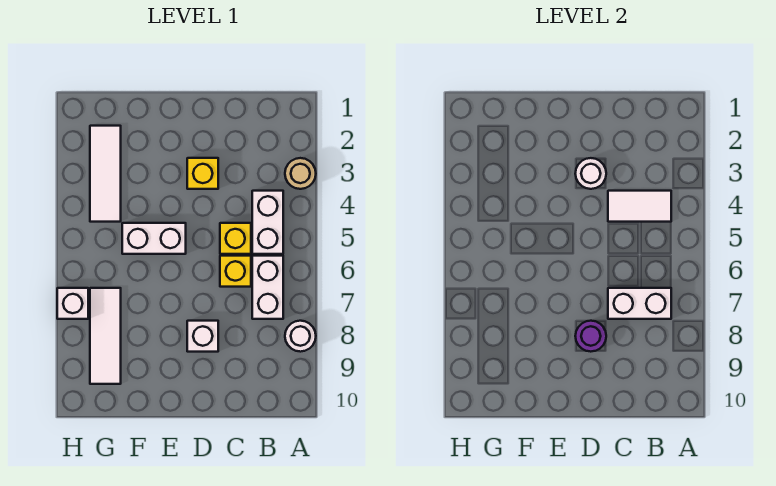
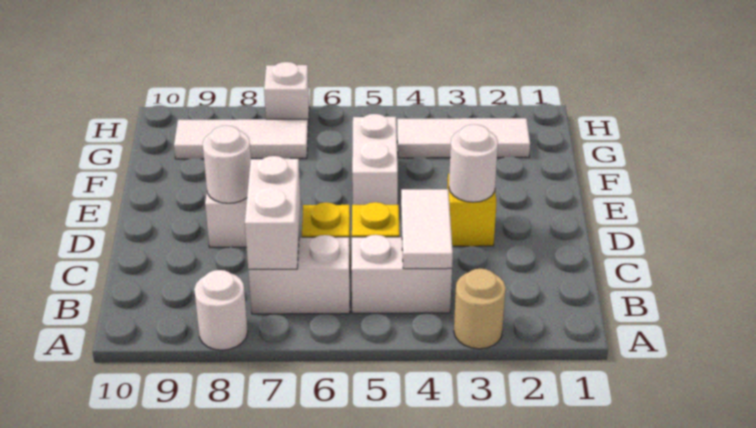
purple 1x1 round brick [575,321,606,352] -> white 1x1 round brick [203,126,251,203]

